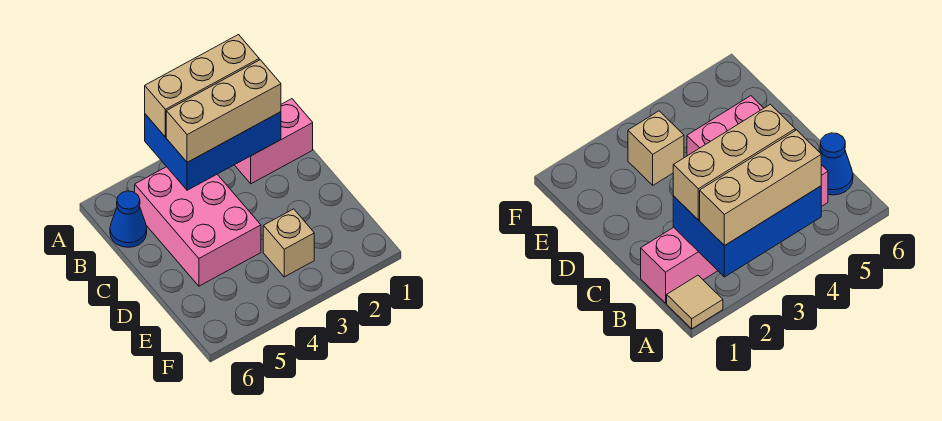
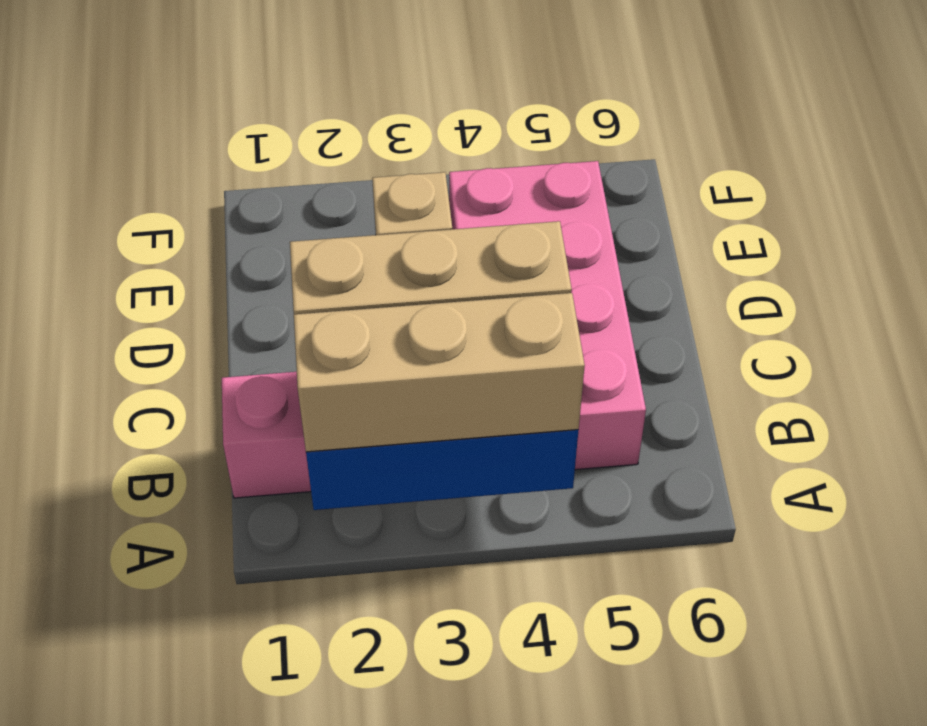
tan 1x1 tile [667,275,723,329] -> none
pink 2x3 brick [135,167,261,286] -> pink 2x4 brick [449,161,646,470]
blue 1x1 cone [110,191,147,247] -> none

